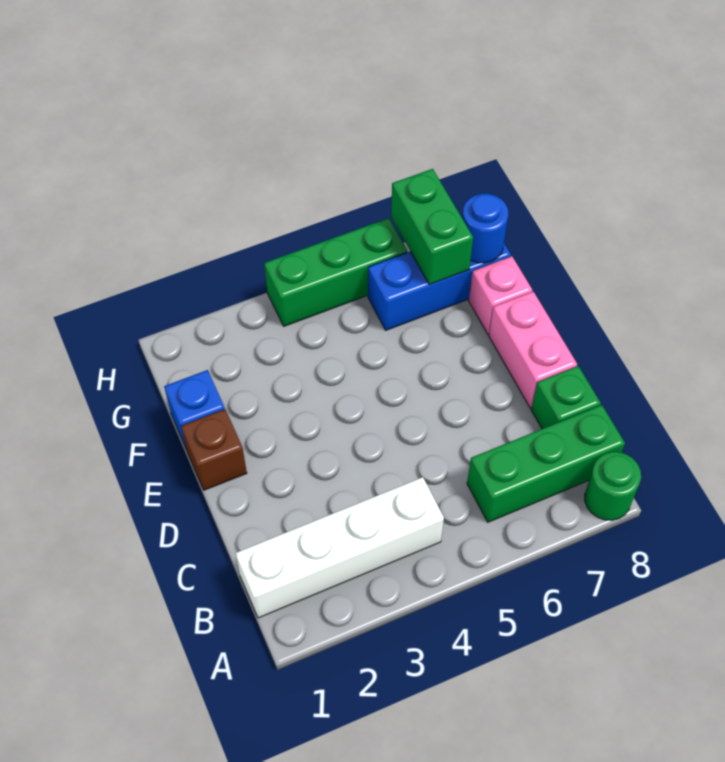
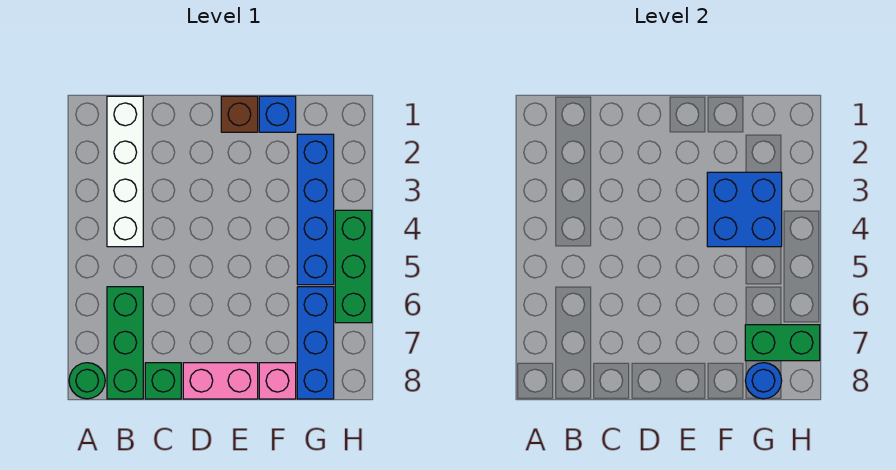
none -> blue 2x2 brick [707,172,782,247]
none -> blue 1x4 brick [297,134,334,285]

